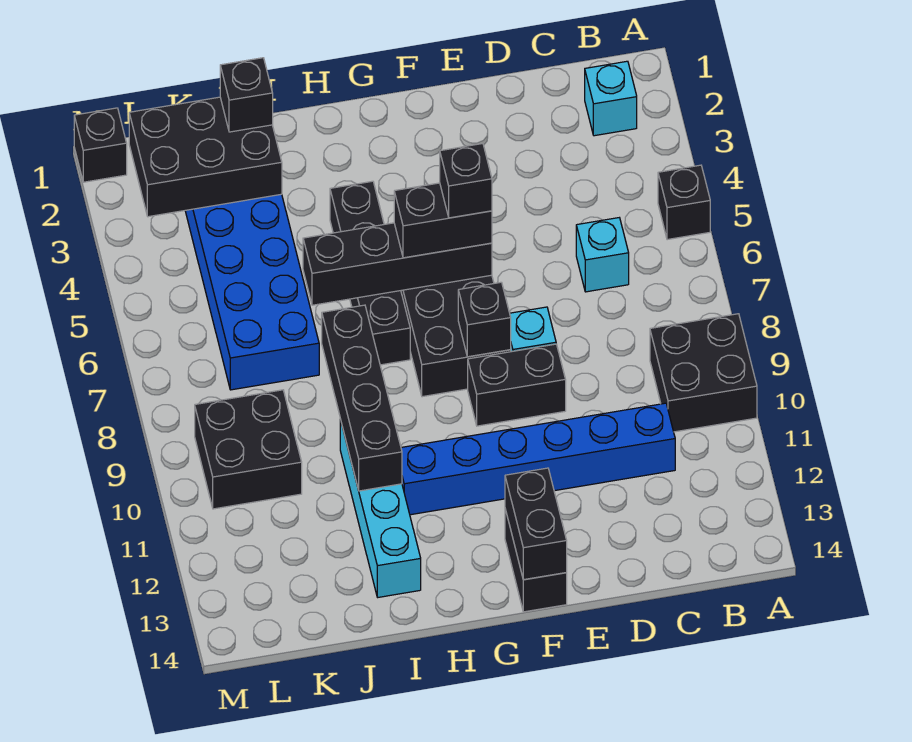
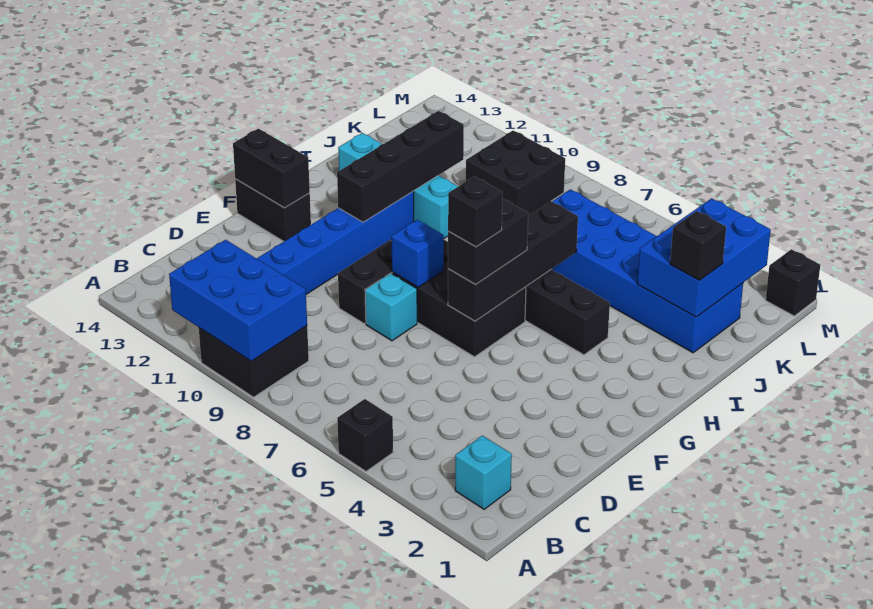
none -> blue 2x3 brick [169,240,307,361]
cyan 1x1 brick [576,218,629,292] -> none
black 1x1 brick [458,282,511,357] -> blue 1x1 brick [391,220,444,287]
black 1x4 brick [322,305,402,491] -> black 1x4 brick turned to [337,111,464,222]
black 2x3 brick [129,97,282,217] -> blue 2x3 brick [637,198,771,317]

